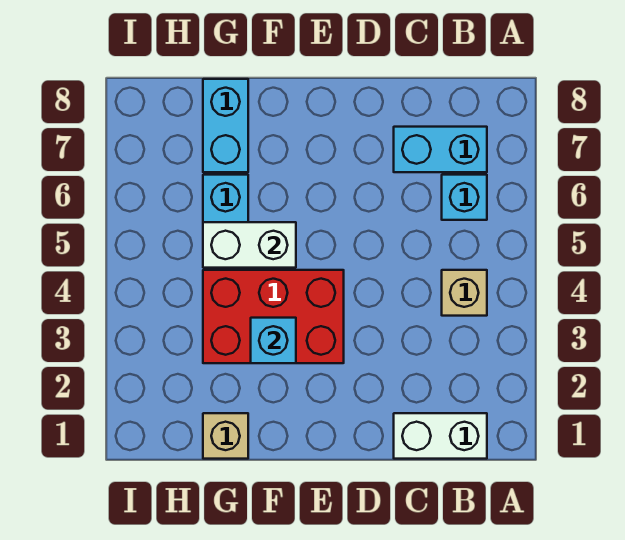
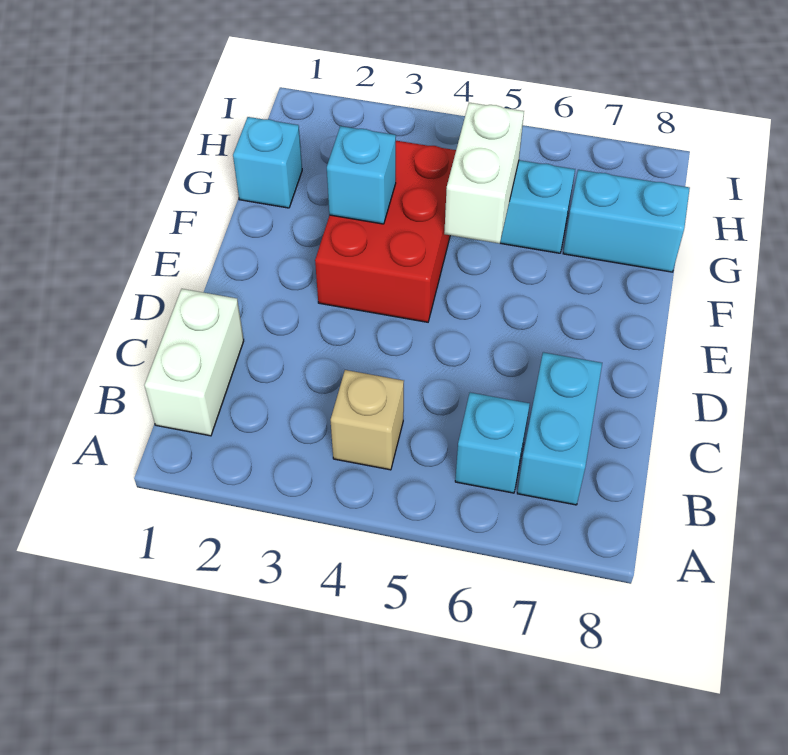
tan 1x1 brick [203,413,248,459] -> cyan 1x1 brick [233,117,302,208]

